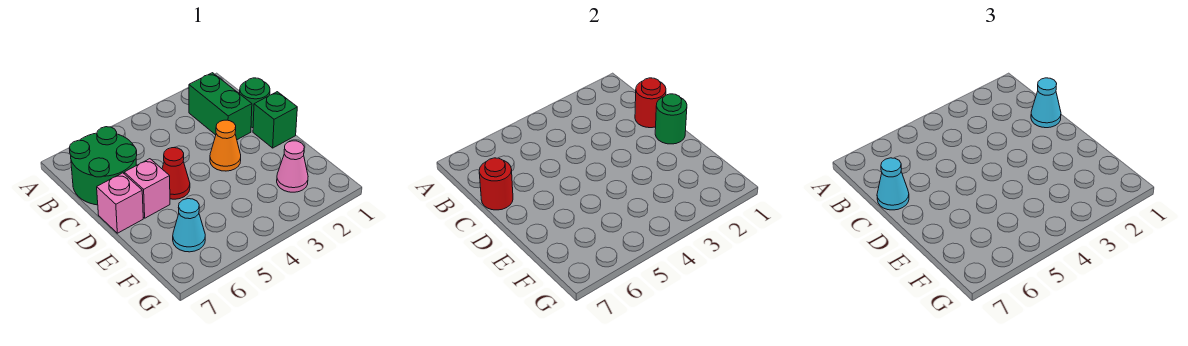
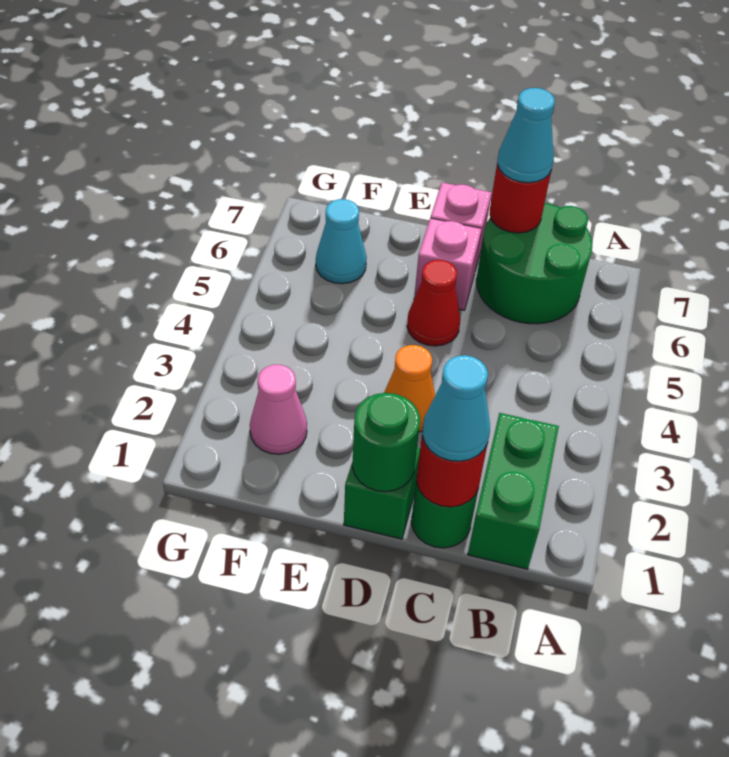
green 1x2 brick [189,73,252,140] -> green 1x2 brick turned to [468,413,559,569]

